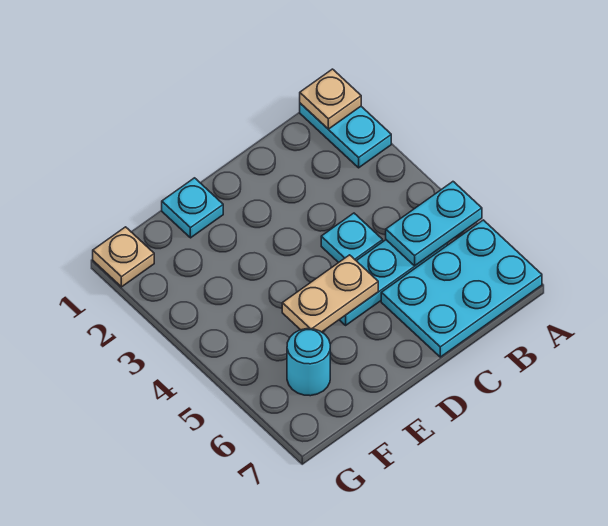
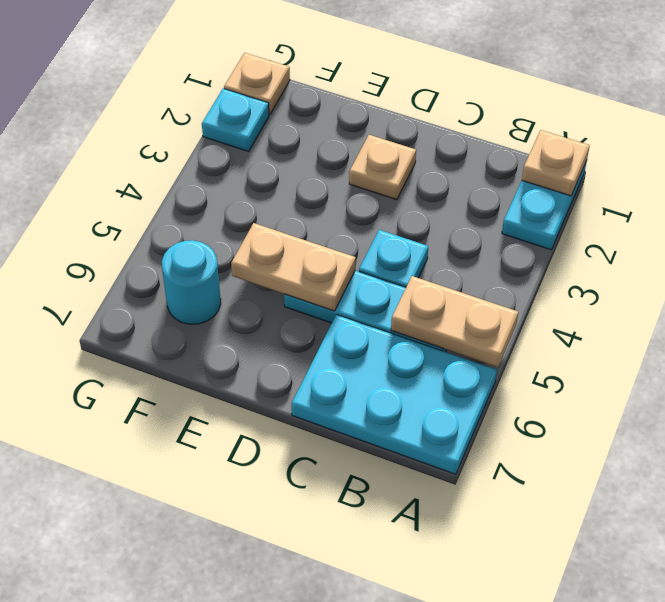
cyan 1x2 plate [386,182,482,266] -> tan 1x2 plate [391,276,518,367]
none -> tan 1x1 plate [349,135,416,200]
cyan 1x1 plate [162,178,223,238] -> cyan 1x1 plate moved to [202,88,269,151]

